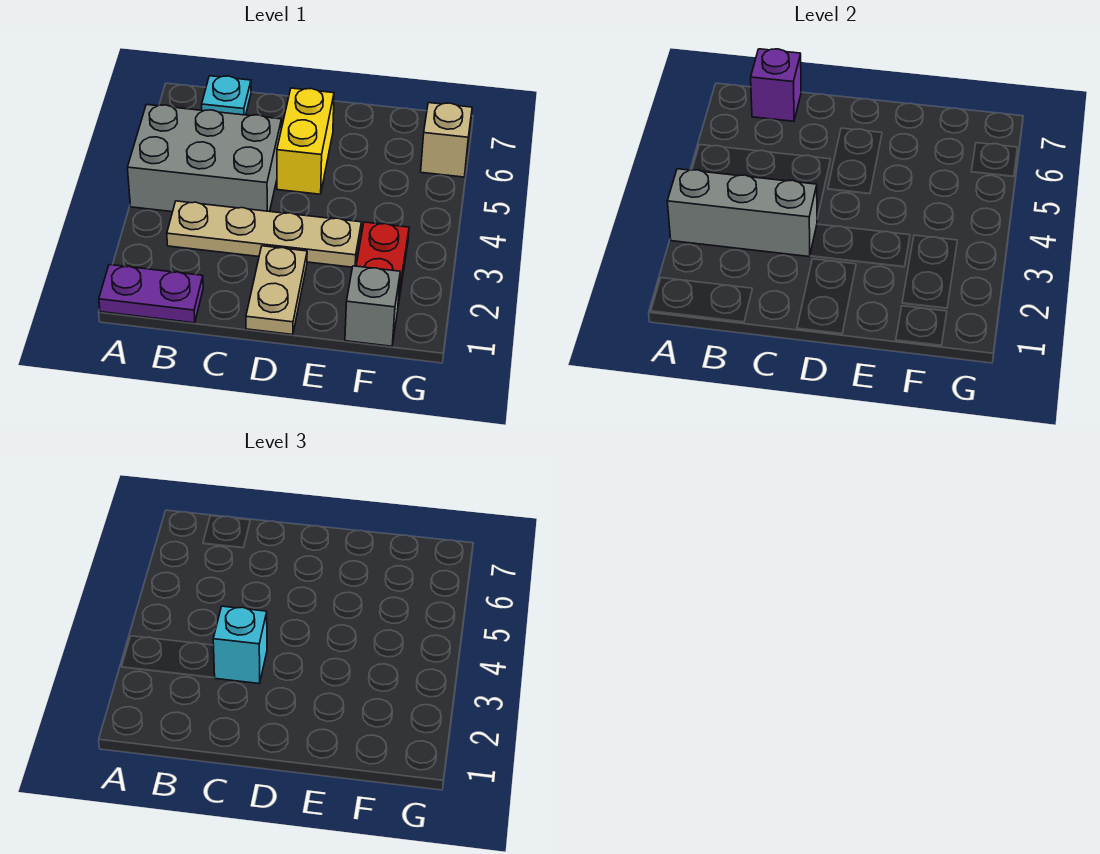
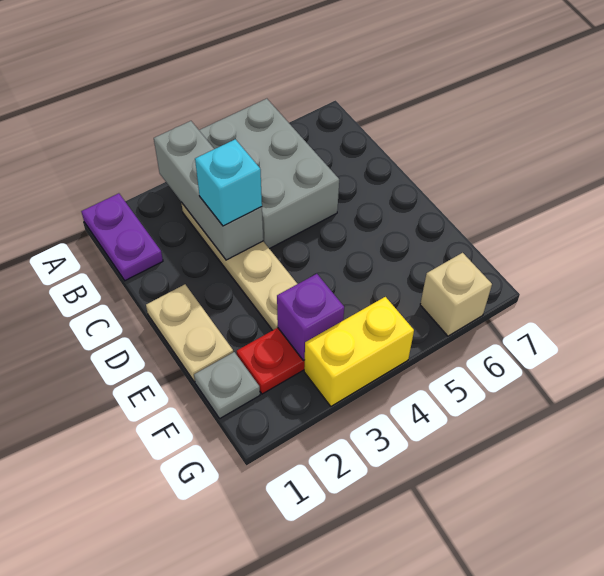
cyan 1x1 plate [202,76,251,115] -> none
purple 1x1 brick [751,49,801,121] -> purple 1x1 brick moved to [277,274,344,361]
tan 1x2 plate [246,246,307,335] -> tan 1x2 plate turned to [146,284,233,382]
yellow 1x2 brick [277,88,334,194] -> yellow 1x2 brick moved to [304,297,414,406]
grey 1x1 brick [345,266,400,346] -> grey 1x1 plate [194,352,260,418]

